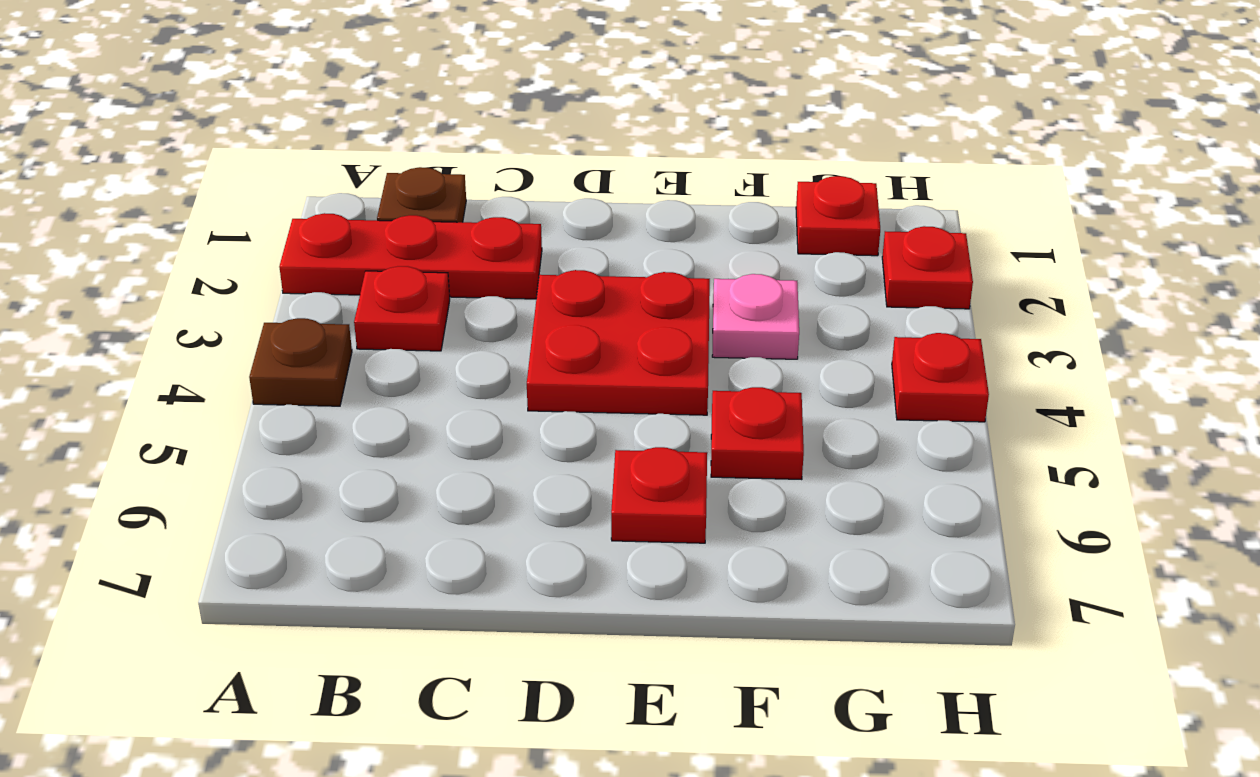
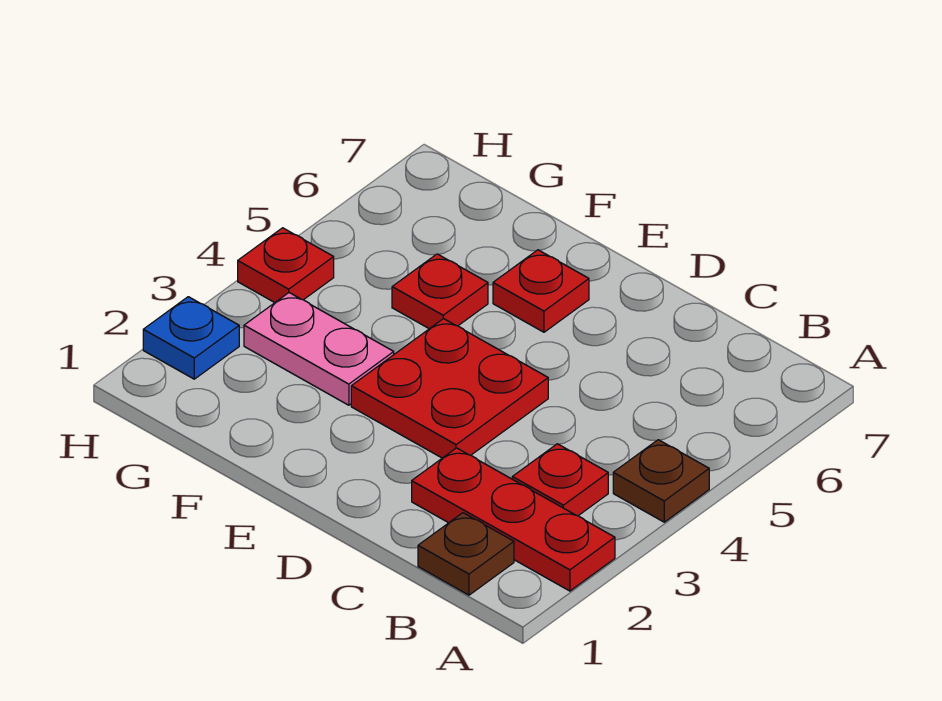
pink 1x1 plate [712,274,799,359] -> pink 1x2 plate [244,293,394,405]
red 1x1 plate [796,176,880,256] -> none
red 1x1 plate [882,226,973,309] -> blue 1x1 plate [143,297,239,379]

